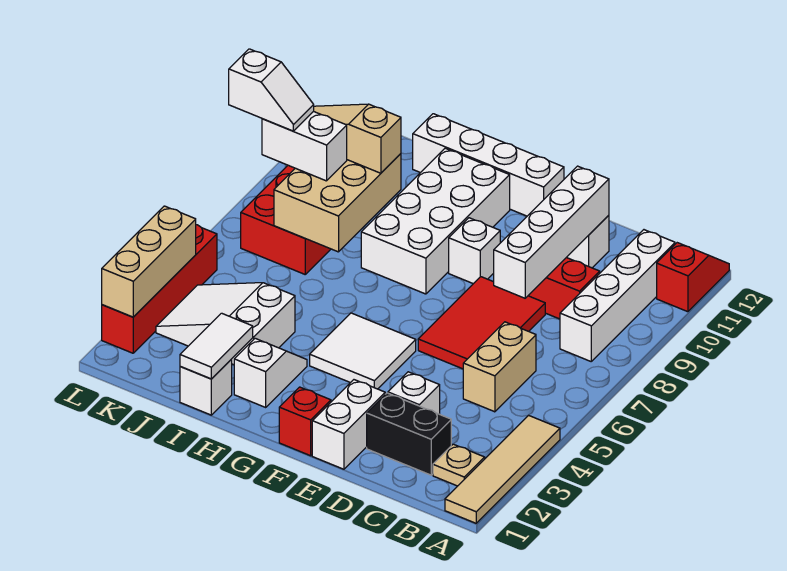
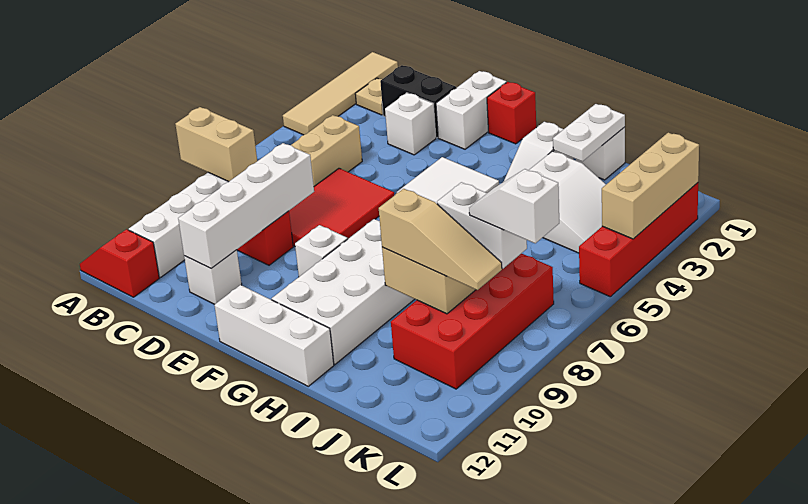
none -> tan 1x2 brick [175,107,257,182]
red 1x2 slope [657,243,729,312] -> red 1x2 slope turned to [80,229,159,297]
white 1x4 brick [413,114,564,216] -> white 1x3 brick [214,285,334,386]
white 1x2 tile [180,313,253,379] -> white 1x2 plate [553,104,625,161]

